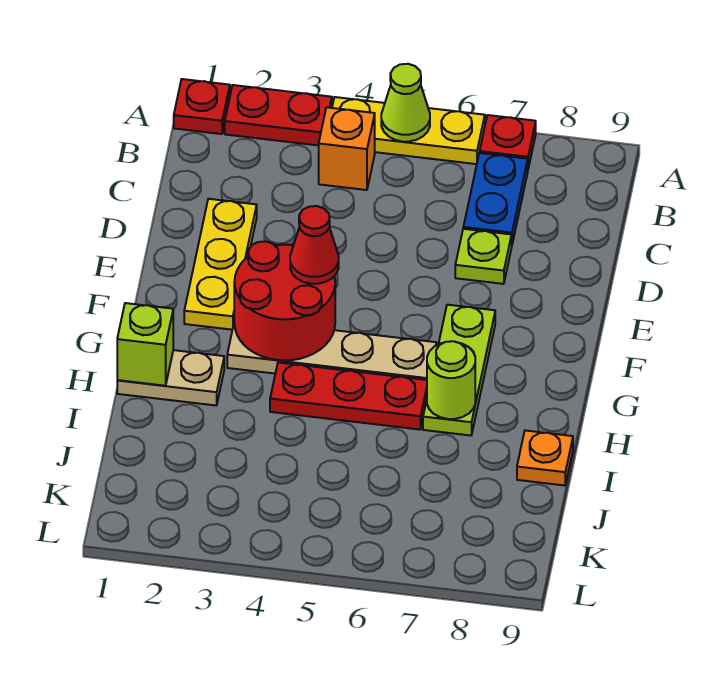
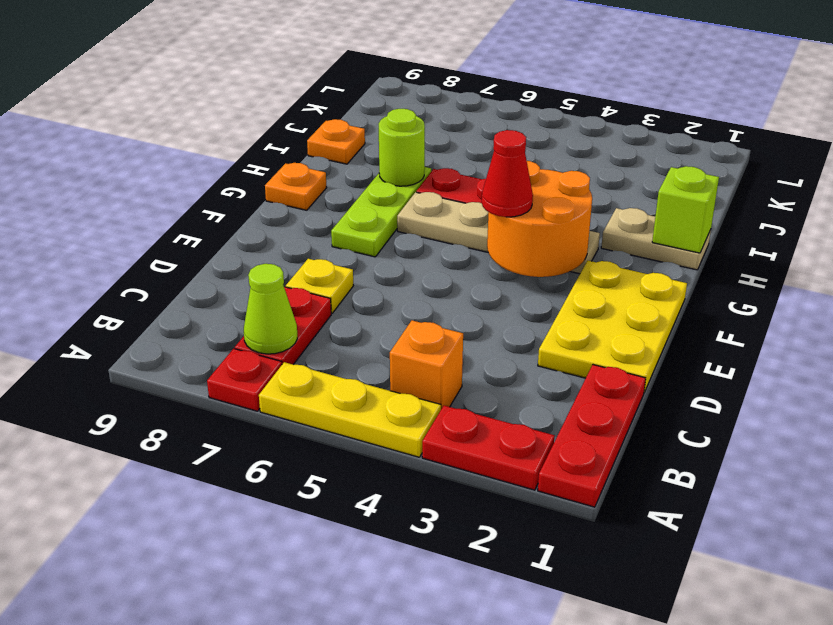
red 1x1 plate [174,79,230,134] -> red 1x3 plate [538,365,646,507]
lime 1x1 cone [381,64,430,142] -> lime 1x1 cone moved to [244,264,297,354]
blue 1x2 plate [463,153,528,244] -> red 1x2 plate [235,287,331,365]
yellow 1x3 plate [184,199,257,330] -> yellow 2x3 plate [538,261,687,392]
lime 1x1 plate [455,229,512,284] -> yellow 1x1 plate [286,259,353,313]
red 2x2 round brick [234,241,335,360] -> orange 2x2 round brick [487,161,592,277]
none -> orange 1x1 plate [265,163,327,210]

